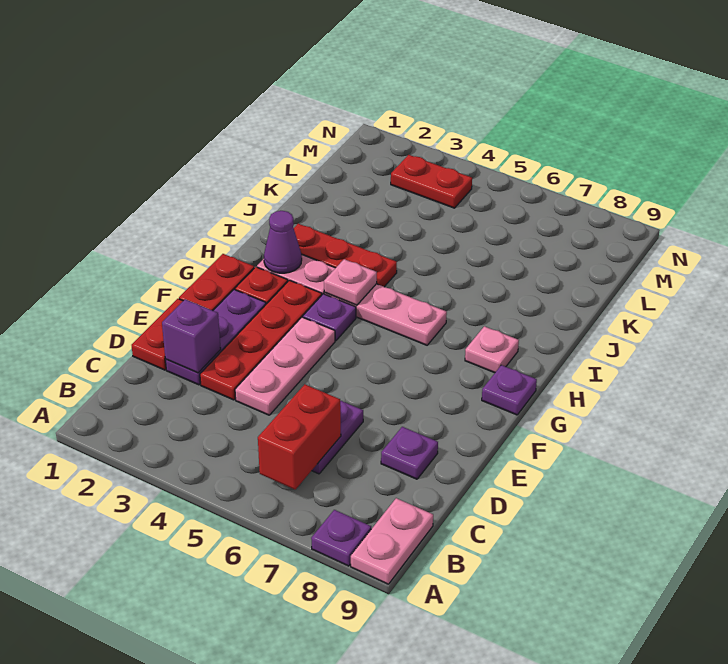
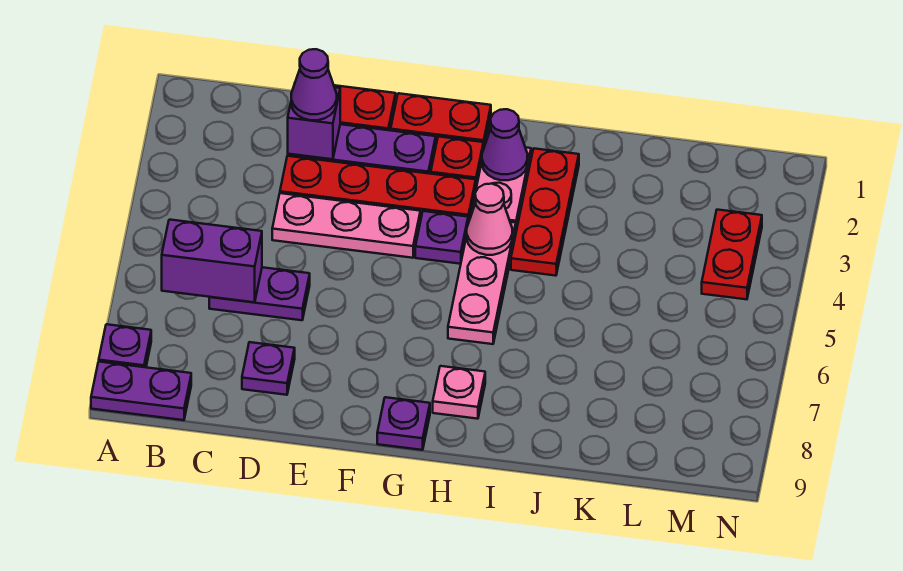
pink 1x2 plate [351,498,433,584] -> purple 1x2 plate [91,362,191,420]
red 1x2 brick [258,384,341,490] -> purple 1x2 brick [162,220,262,302]
none -> purple 1x1 cone [291,49,337,120]
pink 1x1 plate [324,259,377,305] -> pink 1x1 cone [467,184,512,255]

